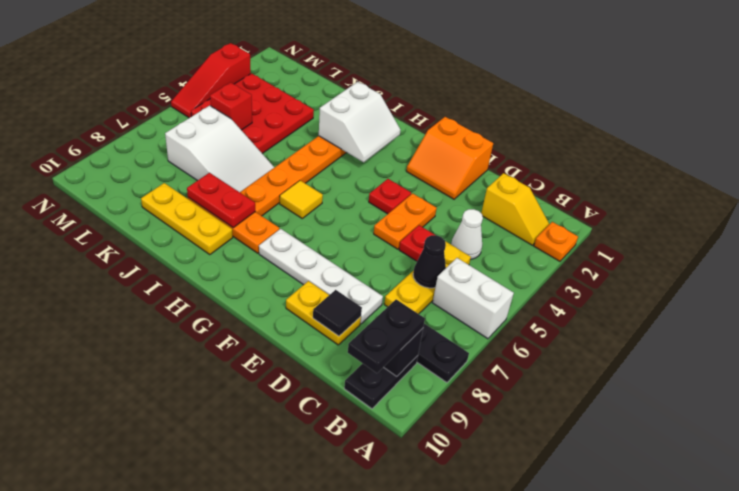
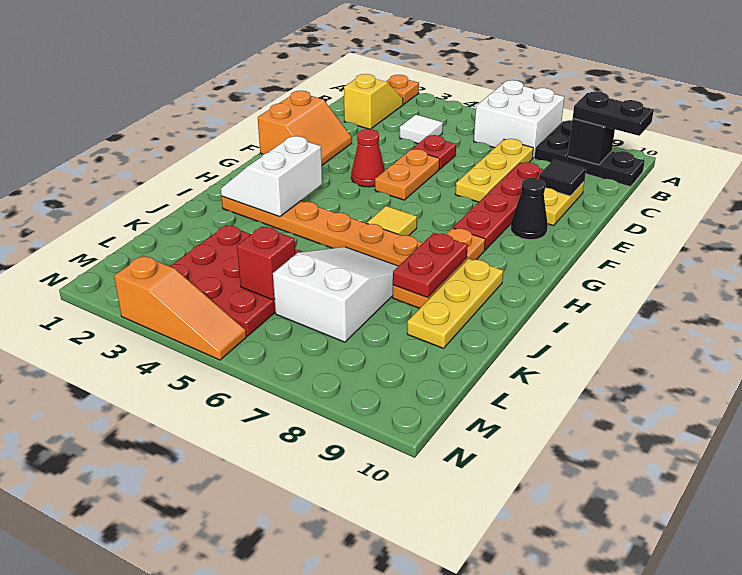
white 1x2 brick [433,258,514,339] -> white 2x2 brick [474,80,564,159]
white 1x1 cone [451,209,483,260] -> white 1x1 tile [400,115,443,143]
yellow 1x3 plate [384,241,471,314] -> yellow 1x3 plate turned to [455,139,533,202]
black 1x1 cone [413,235,446,288] -> black 1x1 cone moved to [511,178,548,240]
white 1x4 plate [259,229,383,324] -> red 1x4 plate [453,162,544,250]
orange 1x2 plate [374,193,437,249] -> orange 1x2 plate turned to [375,149,440,200]
red 1x1 plate [369,179,411,214] -> red 1x1 cone [351,129,385,187]
white 2x2 slope [319,82,401,162] -> white 2x2 slope turned to [221,136,322,217]
red 1x3 slope [171,43,251,118] -> orange 1x3 slope [114,255,246,360]

